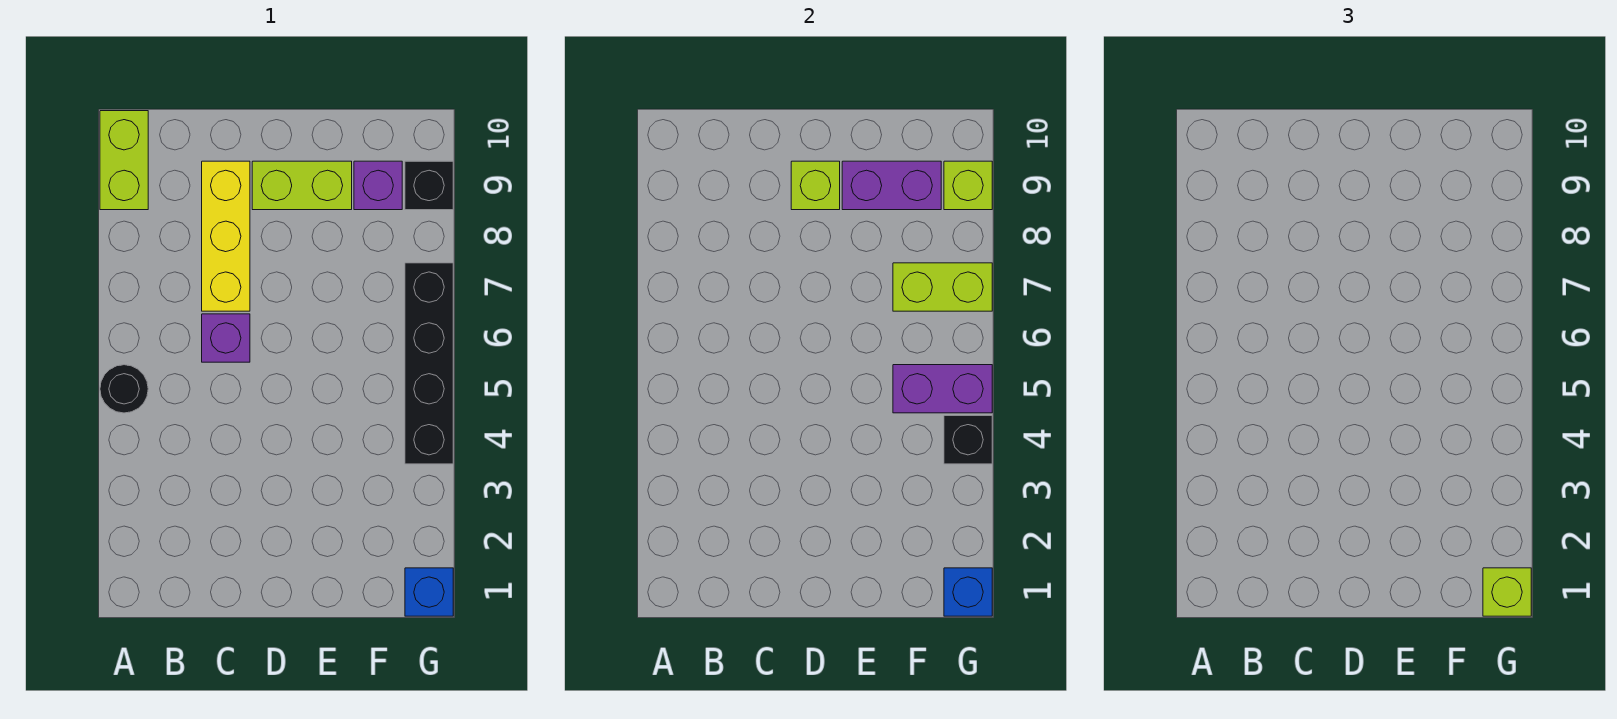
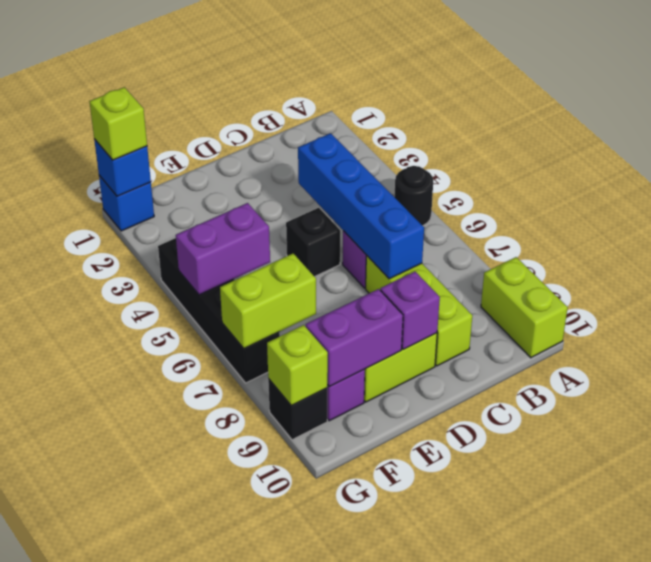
none -> blue 1x4 brick [298,133,424,279]
yellow 1x3 brick [202,161,250,311] -> lime 1x3 brick [366,256,472,366]
lime 1x1 brick [791,161,840,210] -> purple 1x1 brick [380,272,440,349]
black 1x1 brick [944,416,992,464] -> black 1x1 brick moved to [286,208,340,277]

